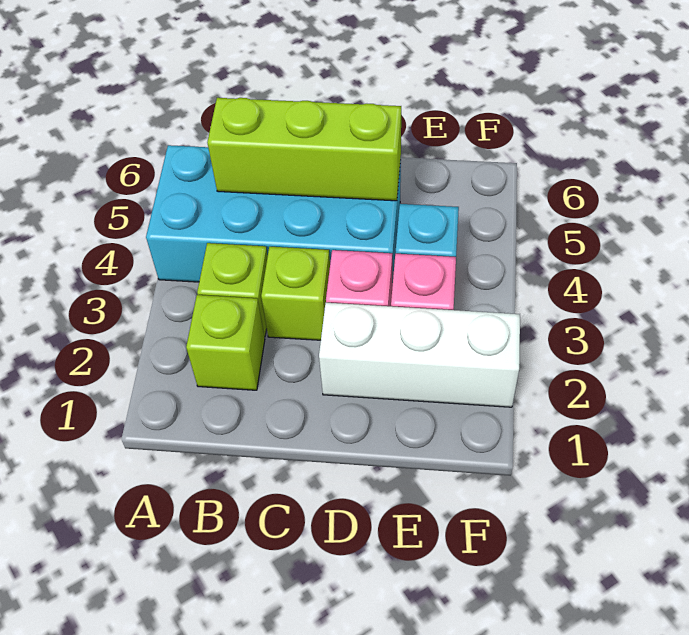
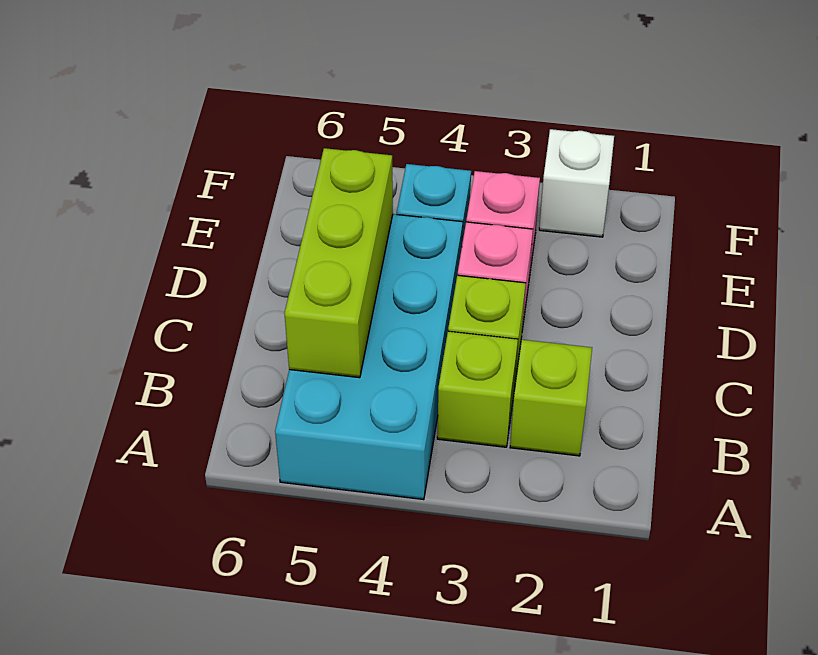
white 1x3 brick [319,303,520,407] -> white 1x1 brick [539,129,614,237]

